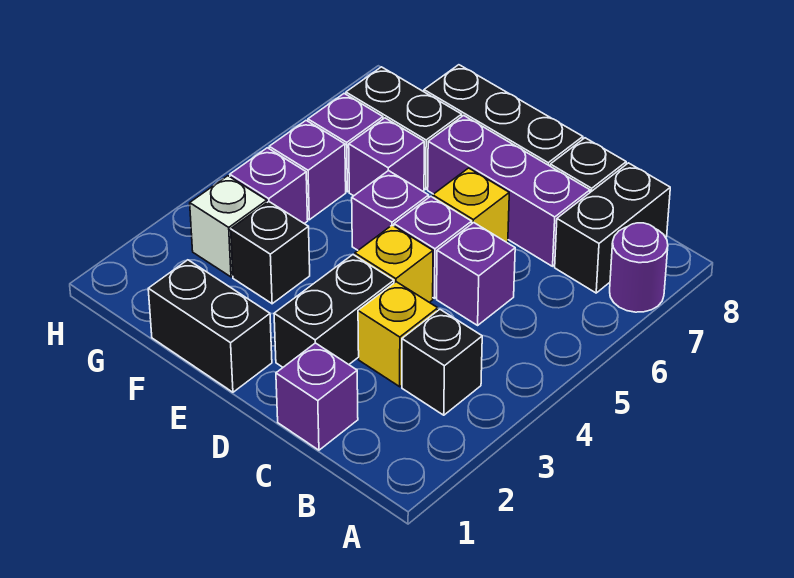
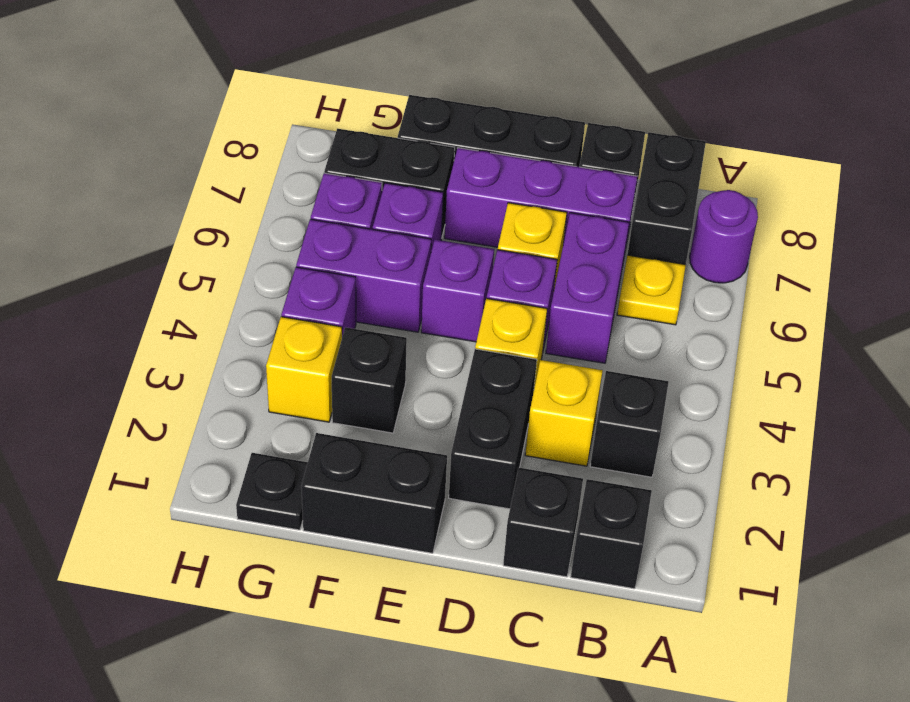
none -> black 1x1 brick [571,479,652,589]
none -> yellow 1x1 plate [617,255,686,325]
purple 1x1 brick [276,343,358,450] -> black 1x1 brick [503,468,583,577]
purple 1x1 brick [437,222,515,325] -> purple 1x2 brick [546,213,629,363]
none -> black 1x1 plate [236,453,308,530]
white 1x1 brick [190,176,267,277] -> yellow 1x1 brick [266,317,342,422]
purple 1x1 brick [269,121,346,220] -> purple 1x2 brick [296,219,431,332]

